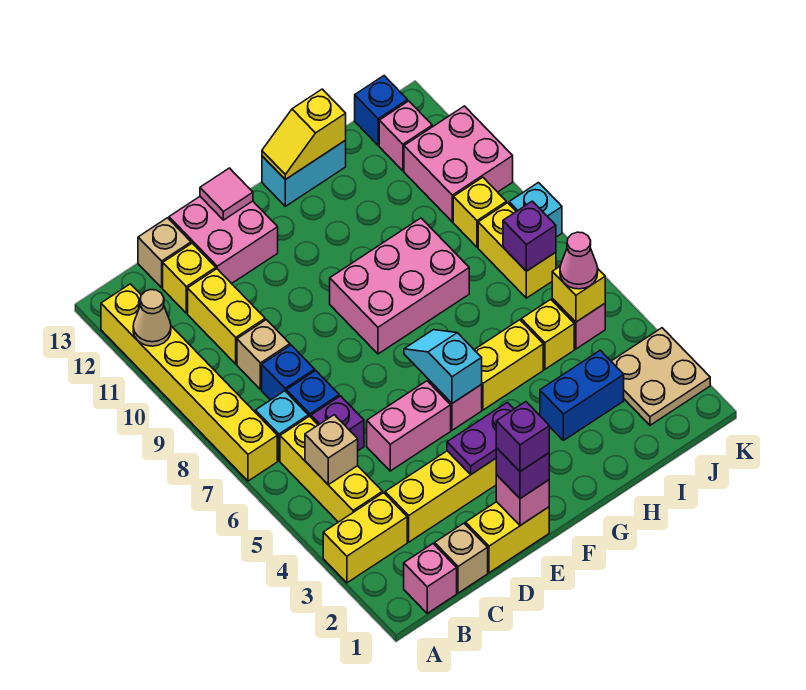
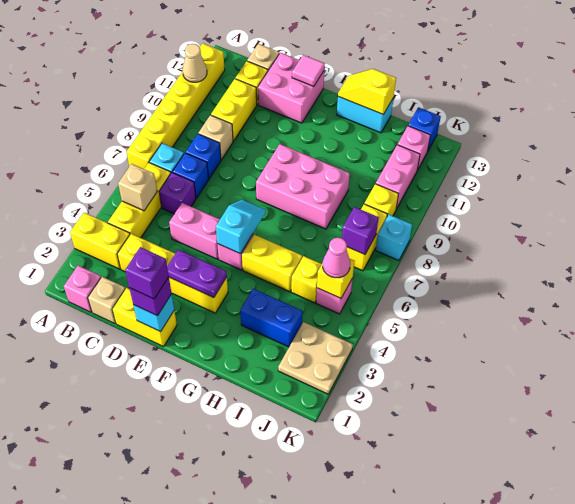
pink 1x1 brick [496,475,549,526] -> cyan 1x1 brick [133,294,174,332]
pink 2x2 brick [404,106,513,222] -> pink 1x2 brick [376,145,420,209]

